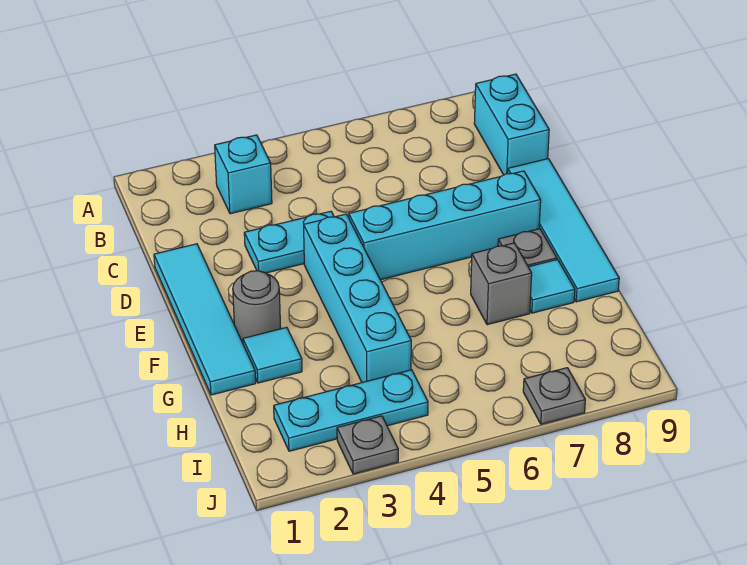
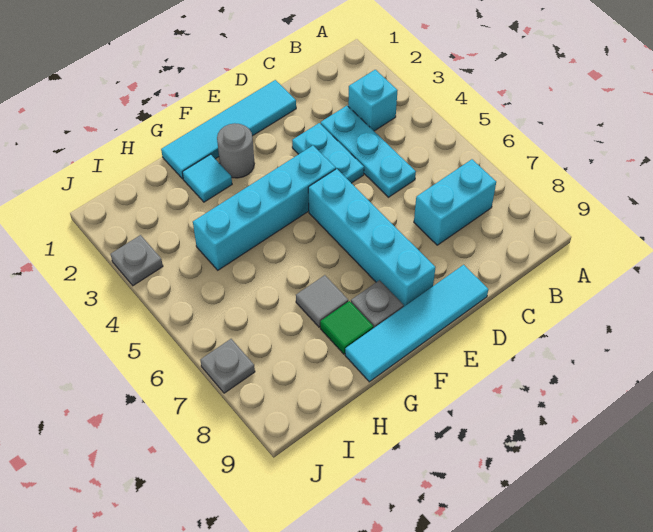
cyan 1x2 brick [474,74,549,175] -> cyan 1x2 brick moved to [414,159,496,245]
grey 1x1 brick [471,243,532,325] -> grey 1x1 tile [296,275,348,327]
cyan 1x1 tile [529,259,575,313] -> green 1x1 tile [320,301,373,354]
cyan 1x3 plate [274,370,428,451] -> cyan 1x3 plate moved to [321,106,416,197]

